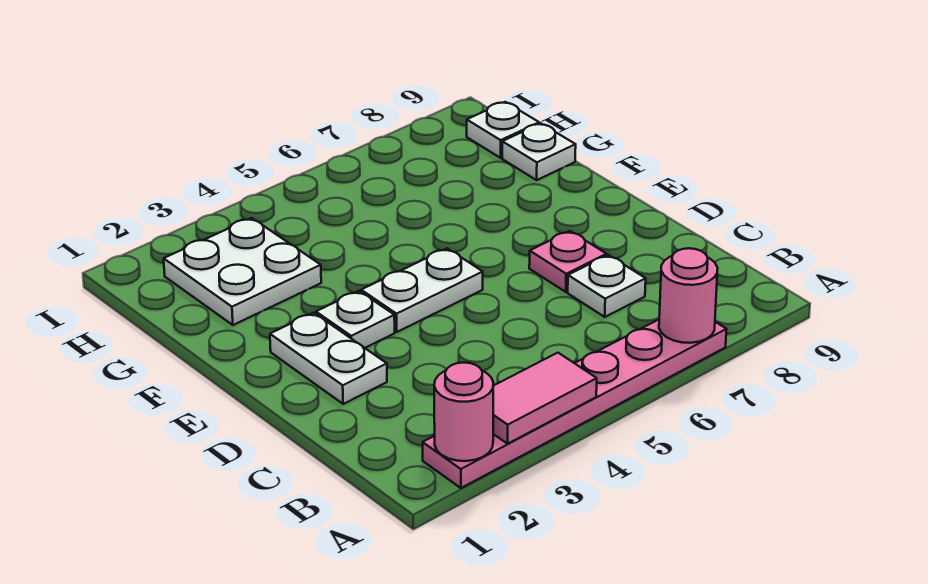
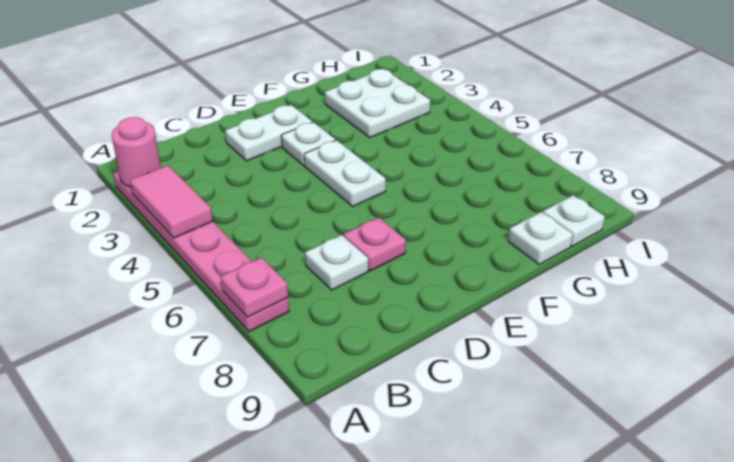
pink 1x1 round brick [659,248,718,343] -> pink 1x1 plate [221,258,288,317]

